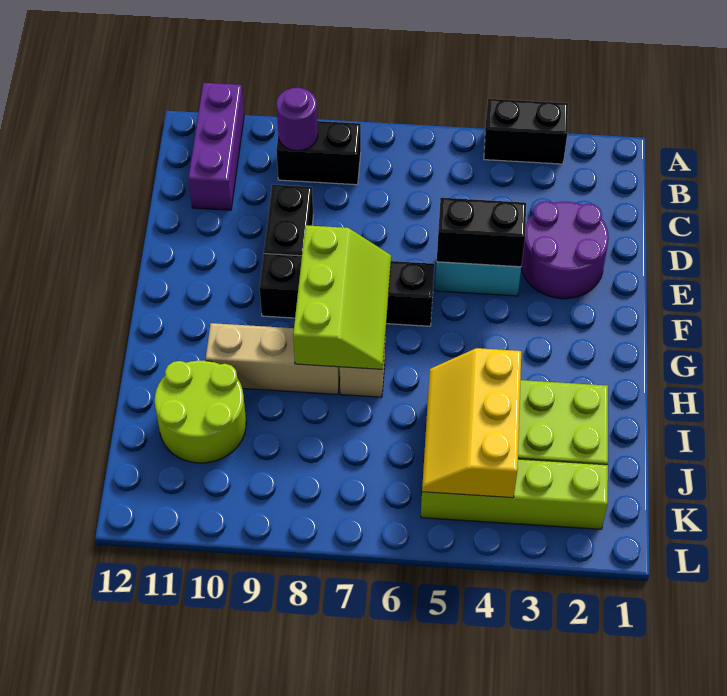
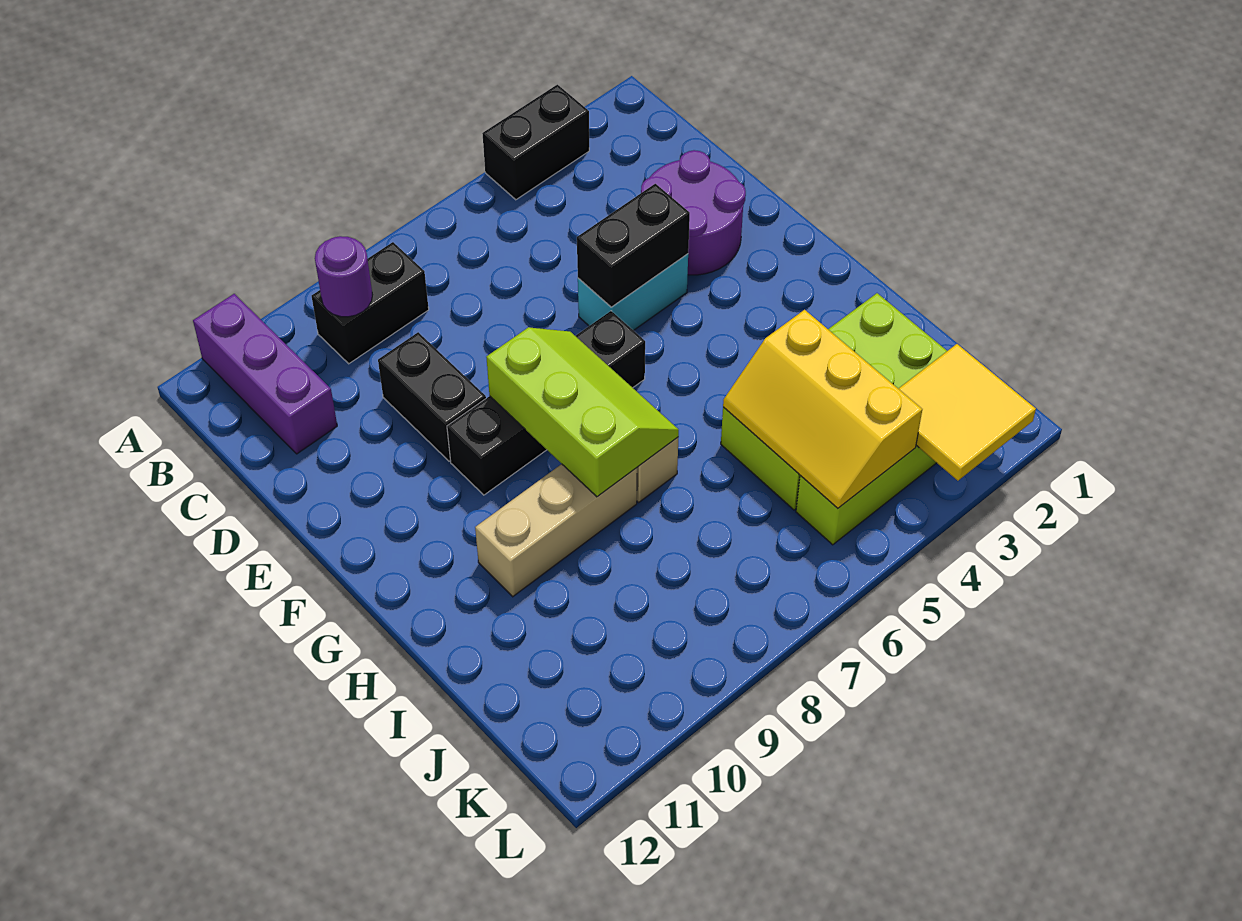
lime 2x2 round brick [155,361,246,463] -> none
none -> yellow 2x2 tile [898,344,1036,481]

